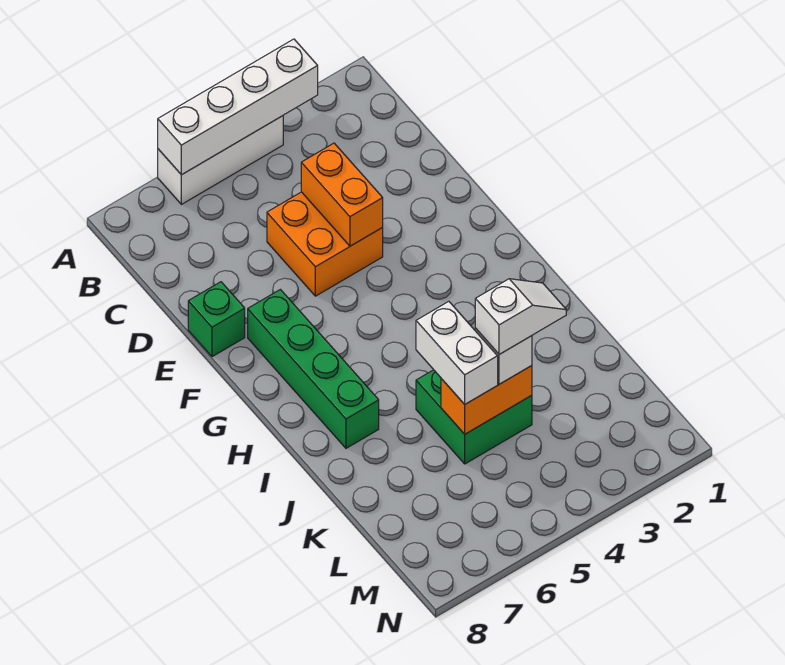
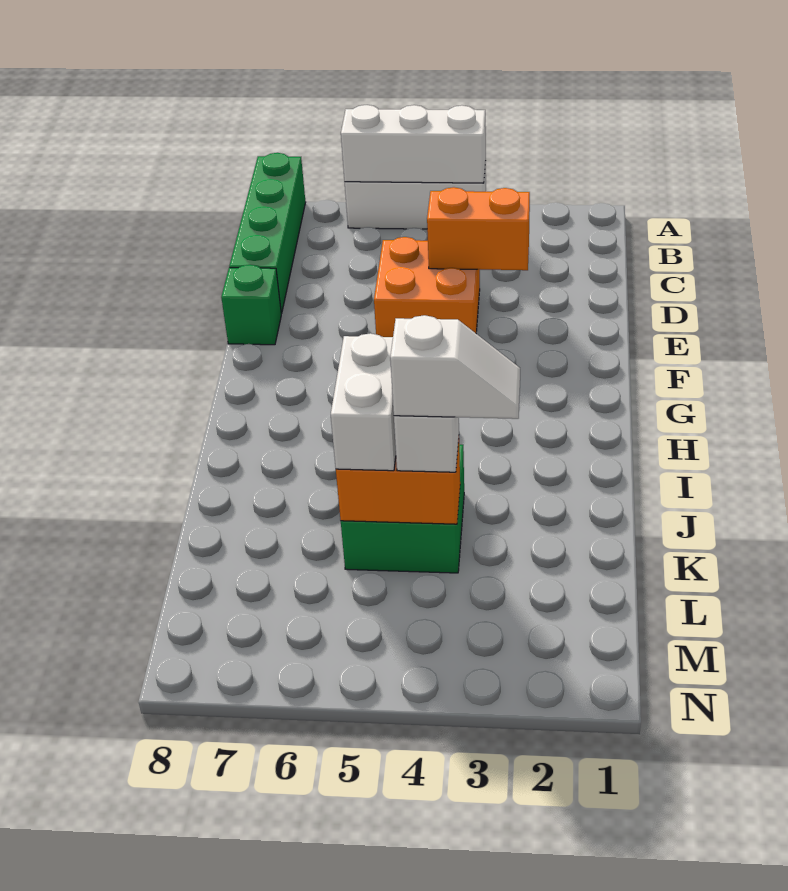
white 1x4 brick [158,39,318,175] -> white 1x3 brick [341,105,486,183]
orange 1x2 brick [301,143,383,246] -> orange 1x2 brick turned to [427,187,530,270]
green 1x4 brick [248,290,379,448] -> green 1x4 brick moved to [229,153,306,313]

